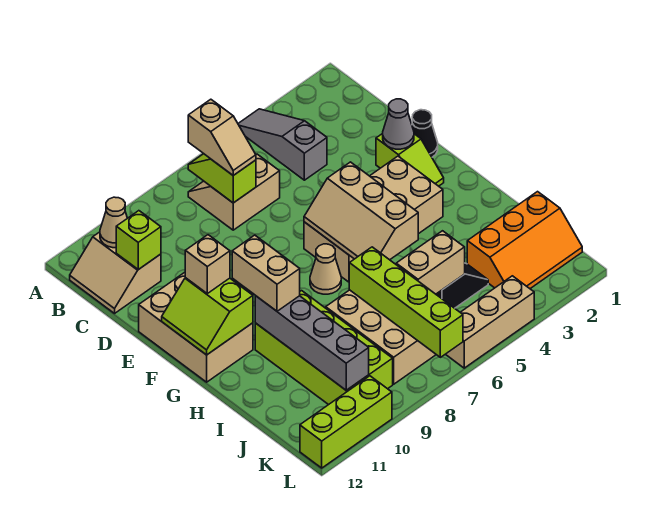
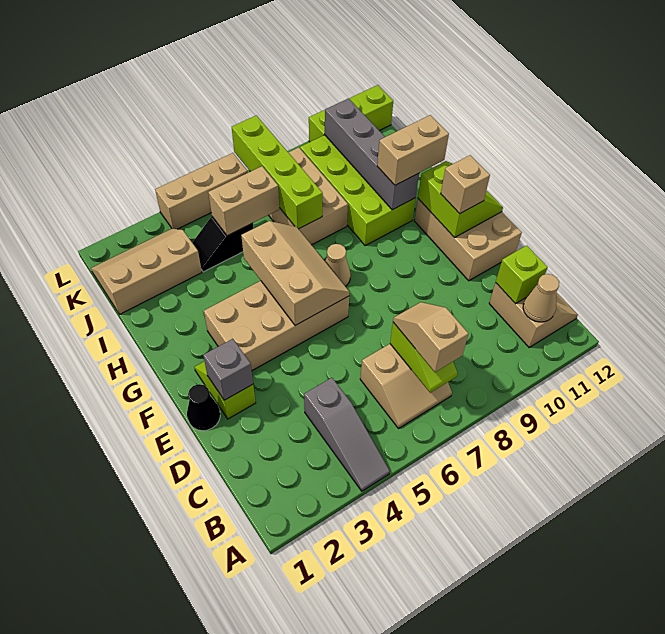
grey 1x1 cone [383,99,414,149] -> grey 1x1 brick [203,339,253,400]
tan 1x2 brick [232,235,300,311] -> tan 1x2 brick turned to [377,115,449,185]
orange 2x3 slope [467,192,582,289] -> tan 2x3 slope [91,229,202,314]

